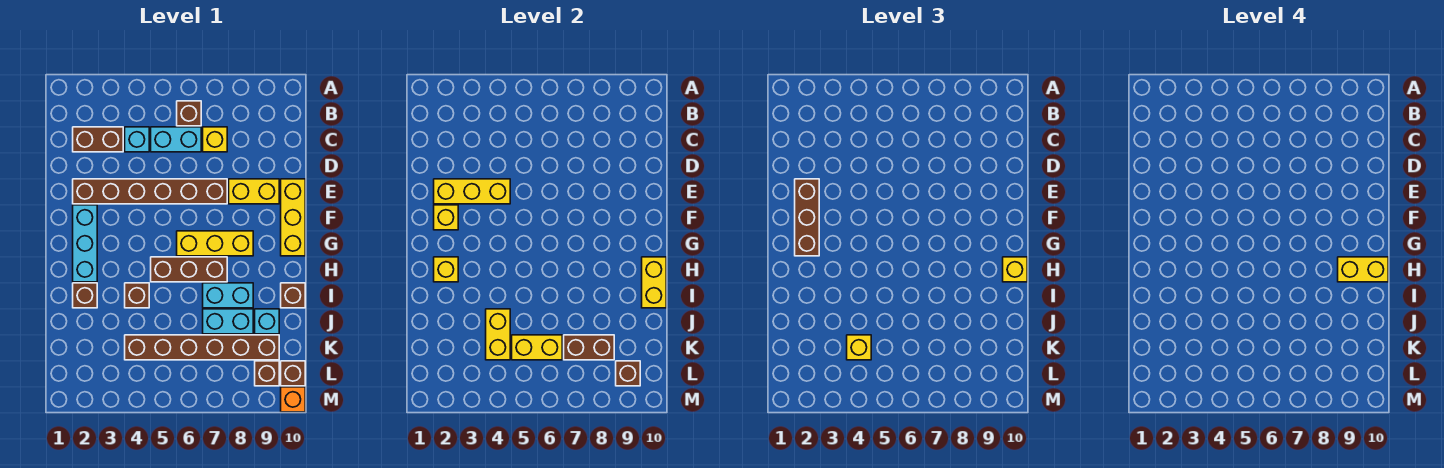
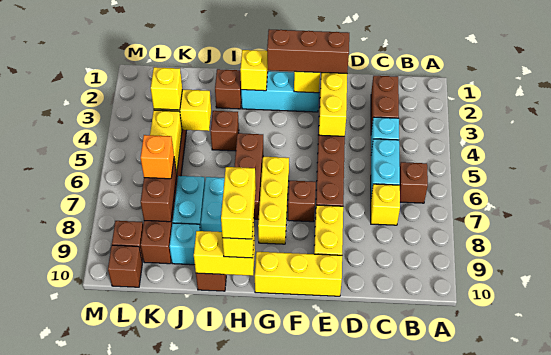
brown 1x1 brick [616,361,640,386] -> brown 1x1 brick moved to [288,181,316,222]
orange 1x1 brick [281,387,305,412] -> orange 1x1 brick moved to [141,135,174,179]

